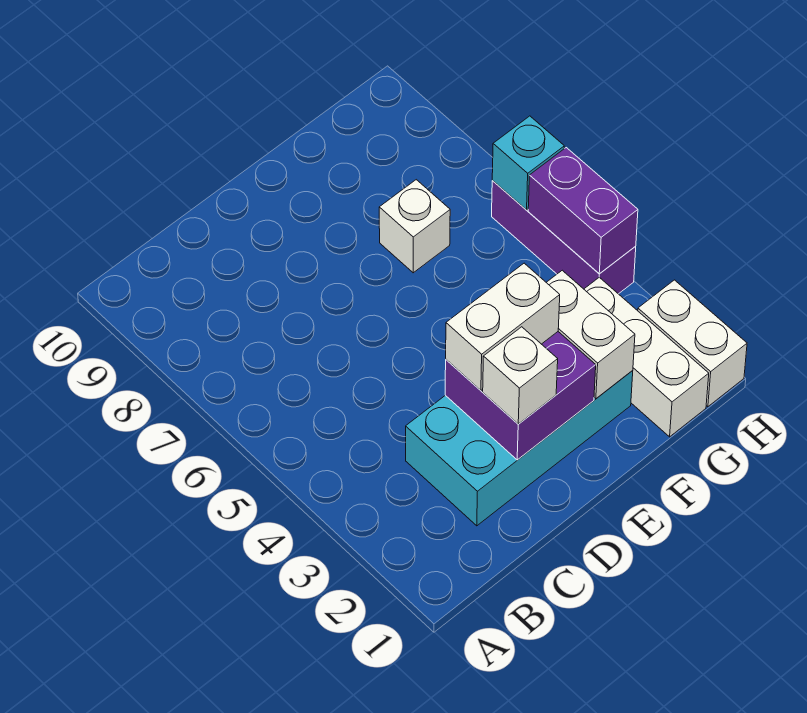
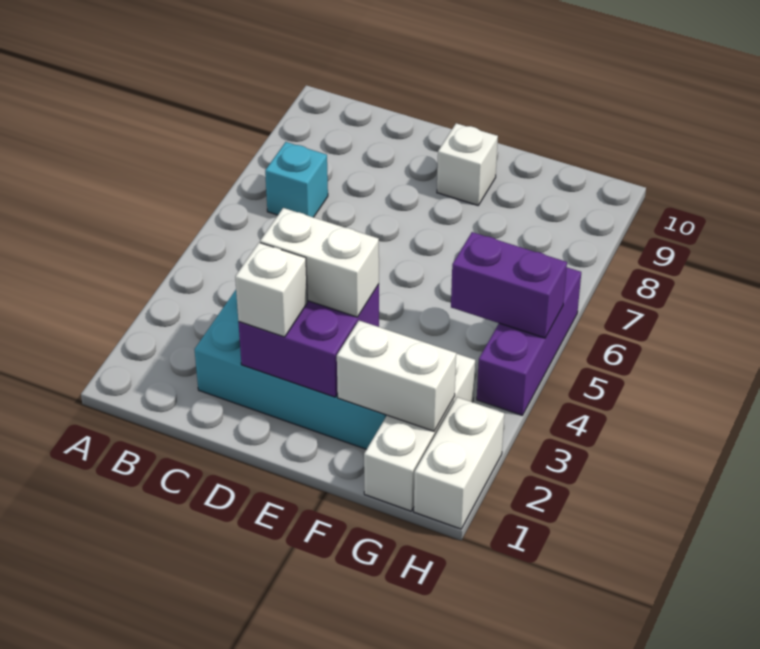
white 1x2 brick [546,270,635,399] -> white 1x2 brick turned to [337,321,456,431]
white 1x1 brick [379,180,450,273] -> white 1x1 brick moved to [437,123,498,205]
purple 1x2 brick [528,148,638,274] -> purple 1x2 brick turned to [451,232,567,338]
cyan 1x1 brick [492,116,564,210] -> cyan 1x1 brick moved to [265,142,328,217]

